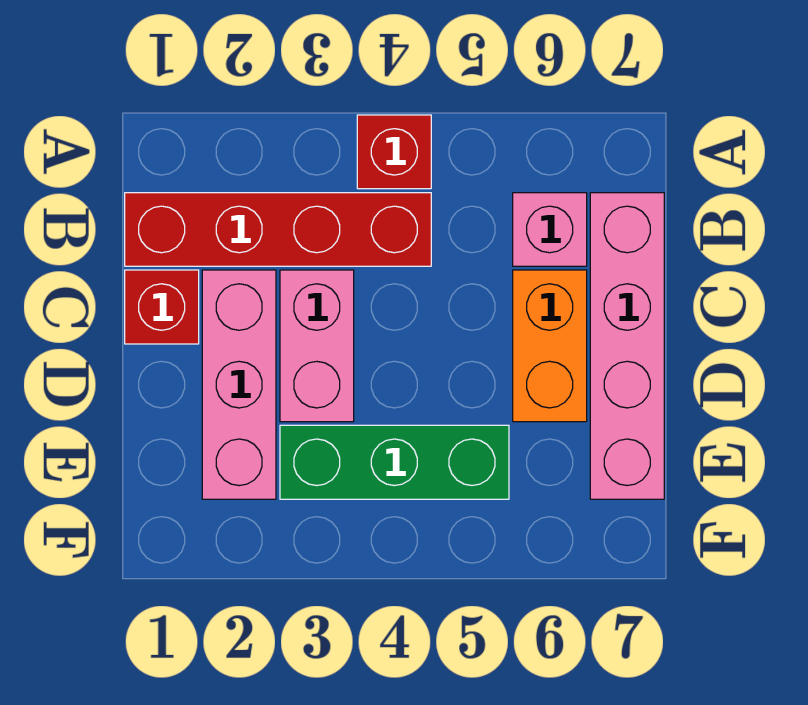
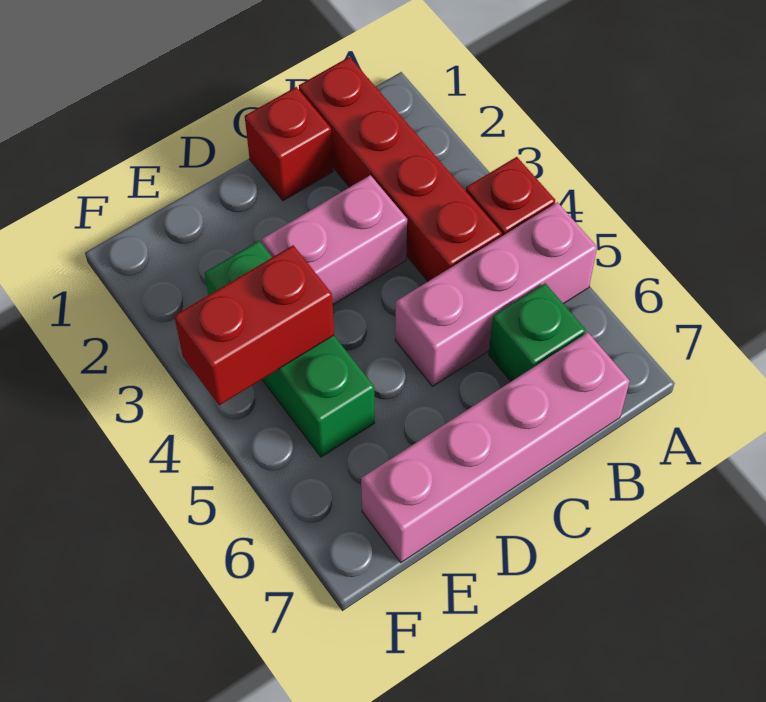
pink 1x1 brick [513,193,587,266] -> green 1x1 brick [489,283,586,381]
pink 1x3 brick [202,270,276,499] -> pink 1x3 brick moved to [395,202,597,386]
orange 1x2 brick [513,270,587,422] -> none
none -> red 1x2 brick [174,245,334,405]

